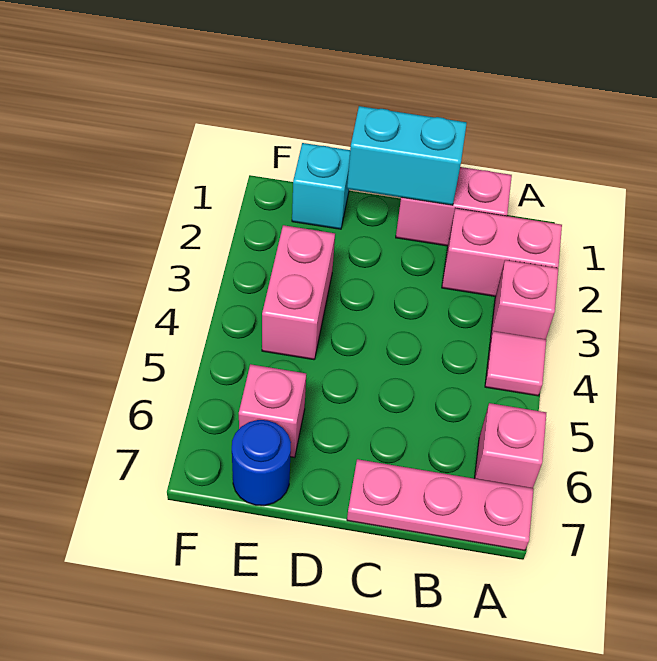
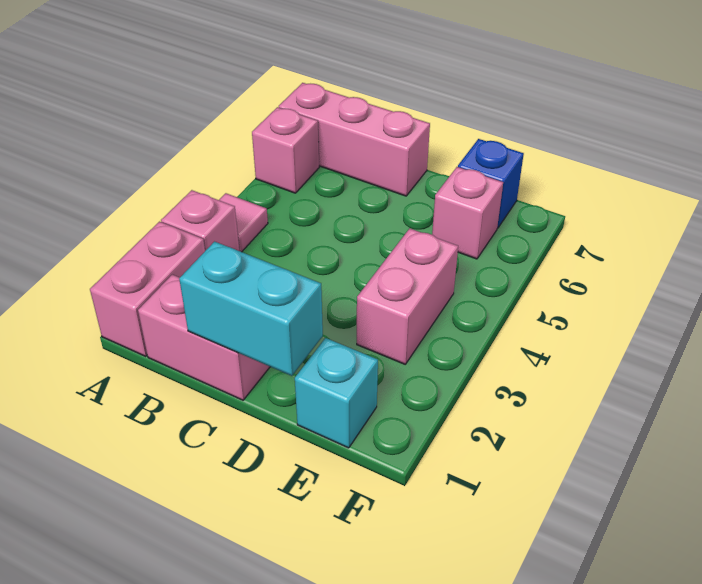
pink 1x2 brick [442,208,562,296] -> pink 1x2 brick turned to [90,222,205,356]
pink 1x3 plate [347,459,534,551] -> pink 1x3 brick [279,83,430,196]
blue 1x1 round brick [232,420,291,506] -> blue 1x1 brick [458,139,524,228]

